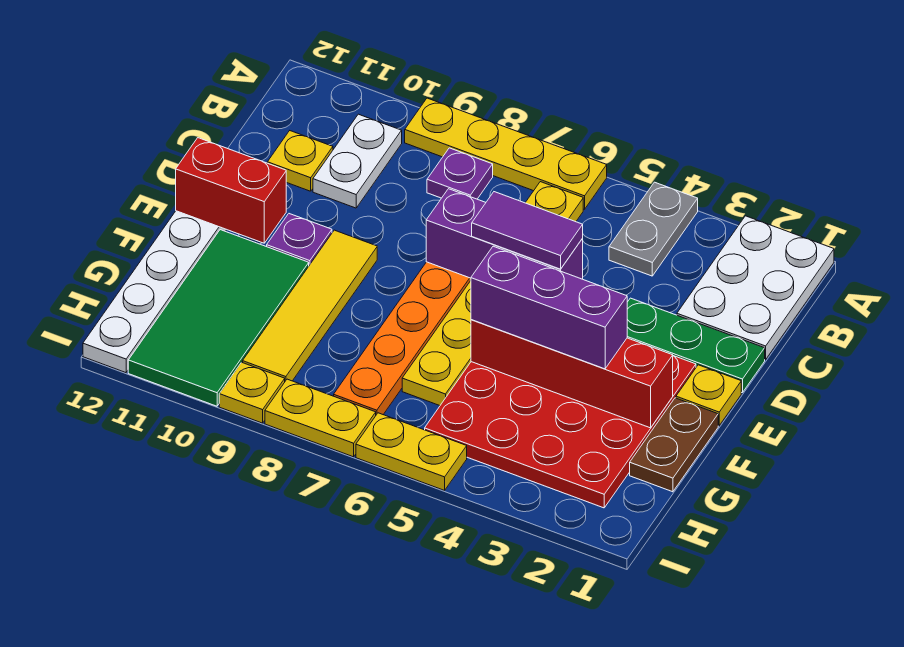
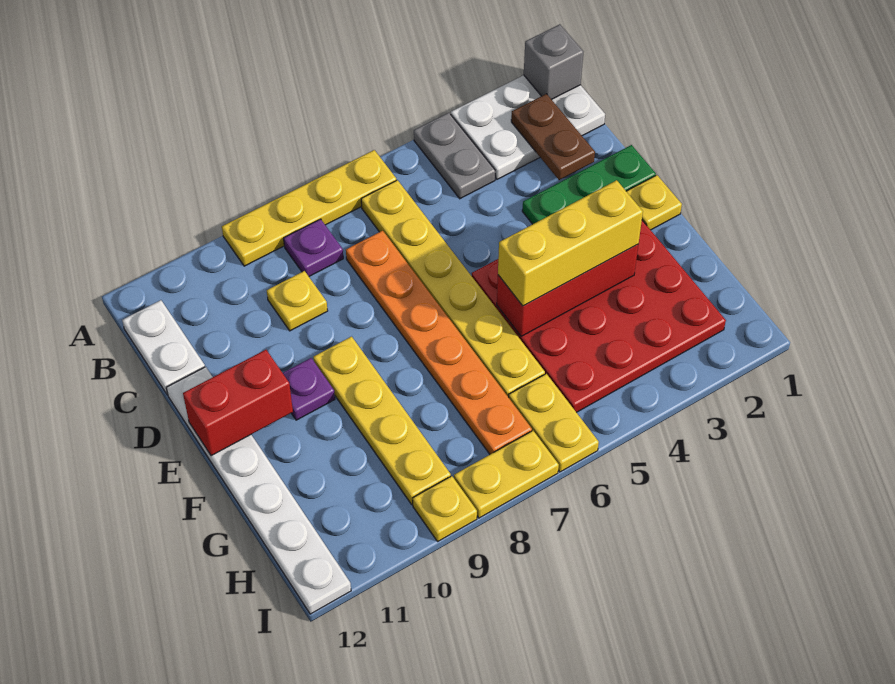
white 2x3 plate [677,216,834,360] -> white 2x3 plate turned to [451,75,605,179]
none -> grey 1x1 brick [524,24,583,100]
white 1x2 plate [313,114,402,208] -> white 1x2 plate moved to [122,300,205,395]
yellow 1x1 plate [267,131,333,191] -> yellow 1x1 plate moved to [267,271,328,331]
purple 1x3 brick [426,189,583,279] -> none
purple 1x2 tile [472,192,583,269] -> none
yellow 1x4 tile [243,230,377,381] -> yellow 1x4 plate [313,337,451,504]
brown 1x2 plate [630,398,718,492] -> brown 1x2 plate moved to [511,94,595,180]
red 1x4 brick [471,320,673,428] -> red 1x3 brick [497,245,638,336]
purple 1x3 brick [471,246,627,369] -> yellow 1x3 brick [498,180,643,306]
green 2x4 tile [128,230,309,406] -> none
yellow 1x2 plate [356,413,467,490] -> yellow 1x2 plate turned to [509,374,599,472]

